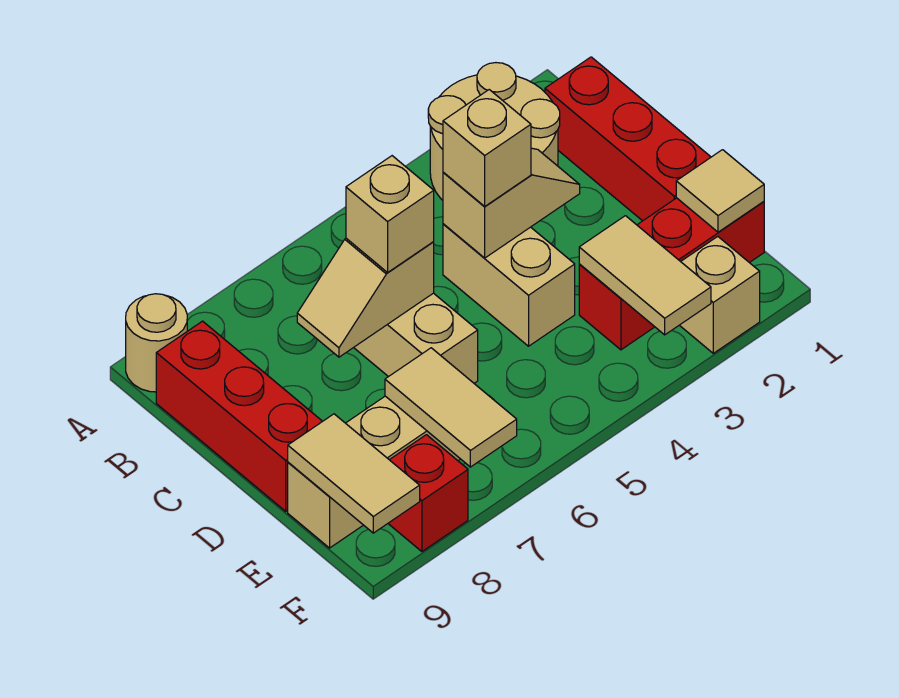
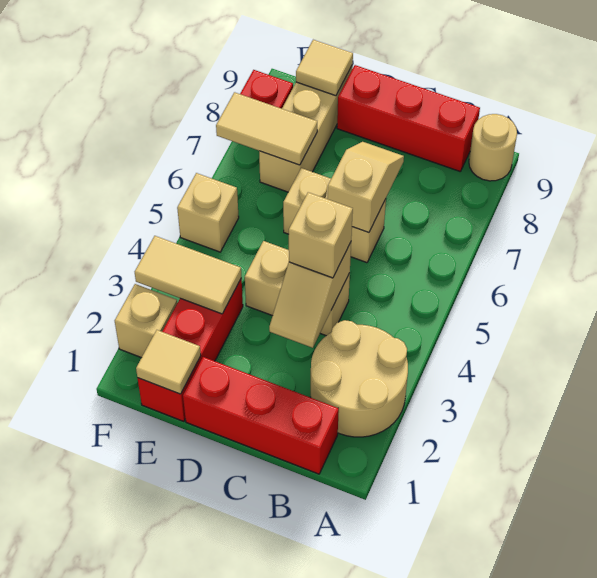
tan 1x1 brick [346,156,434,272] -> tan 1x1 brick moved to [177,173,239,252]
tan 1x2 tile [288,414,420,533] -> tan 1x1 tile [296,40,353,96]

